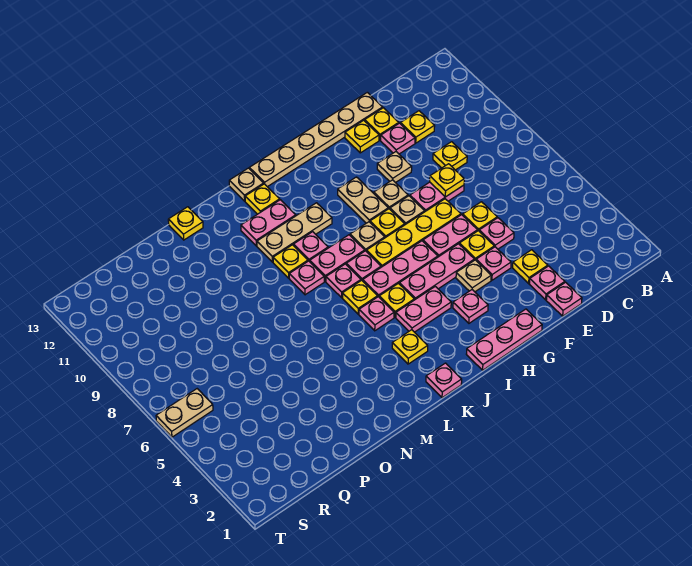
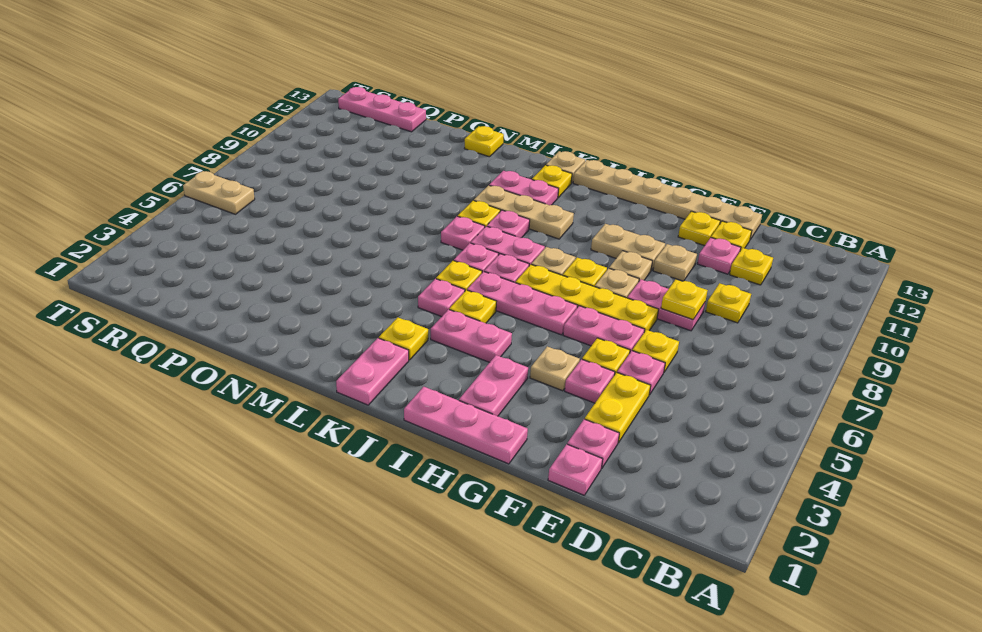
yellow 1x1 plate [513,250,548,283] -> yellow 1x2 plate [585,373,651,443]
pink 1x3 plate [399,244,474,300] -> pink 1x3 plate moved to [338,87,426,132]
pink 1x1 plate [453,290,488,323] -> pink 1x2 plate [459,355,528,416]
tan 1x2 plate [338,177,388,223] -> tan 1x2 plate turned to [591,224,665,270]
pink 1x1 plate [426,363,462,398] -> pink 1x2 plate [336,338,409,405]

